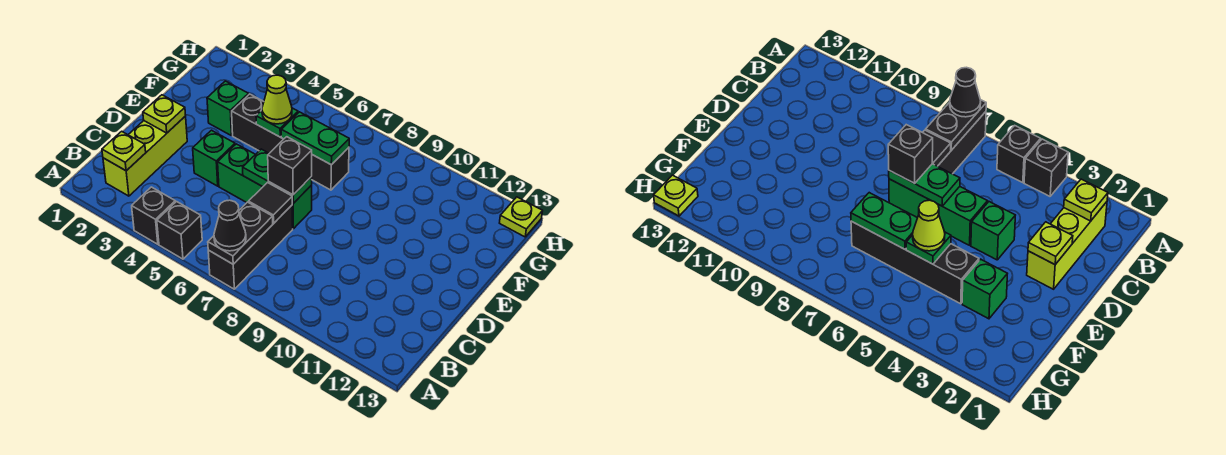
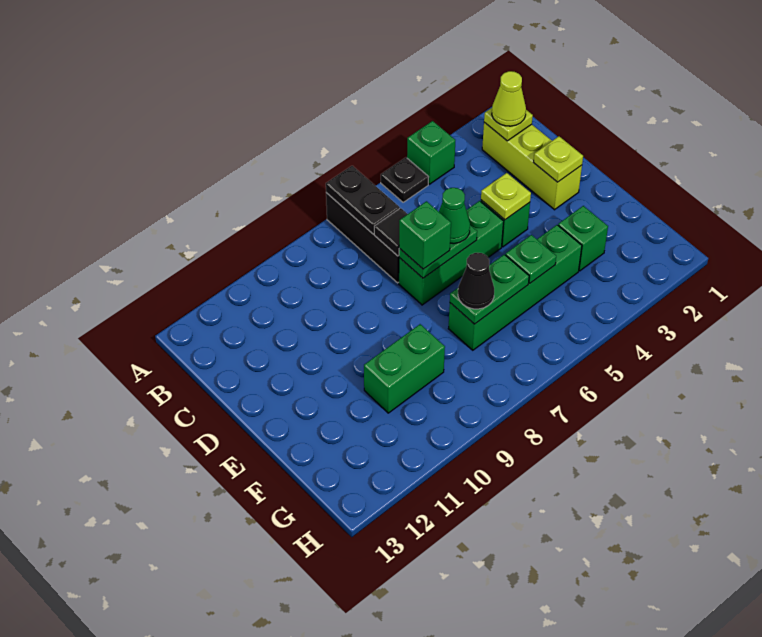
black 1x1 brick [132,187,175,244] -> green 1x1 brick [407,121,455,184]
black 1x1 brick [157,202,202,259] -> black 1x1 plate [381,157,428,202]
black 1x1 cone [214,200,246,251] -> black 1x1 cone moved to [458,253,494,309]
none -> green 1x1 cone [439,188,470,244]
black 1x1 brick [268,137,312,195] -> green 1x1 brick [399,201,451,269]
black 1x4 brick [232,94,349,190] -> green 1x4 brick [448,225,582,350]
lime 1x1 cone [262,75,292,124] -> lime 1x1 cone moved to [492,71,526,126]
none -> green 1x2 brick [364,324,445,413]
lime 1x1 plate [500,197,543,237] -> lime 1x1 plate moved to [481,173,531,220]

